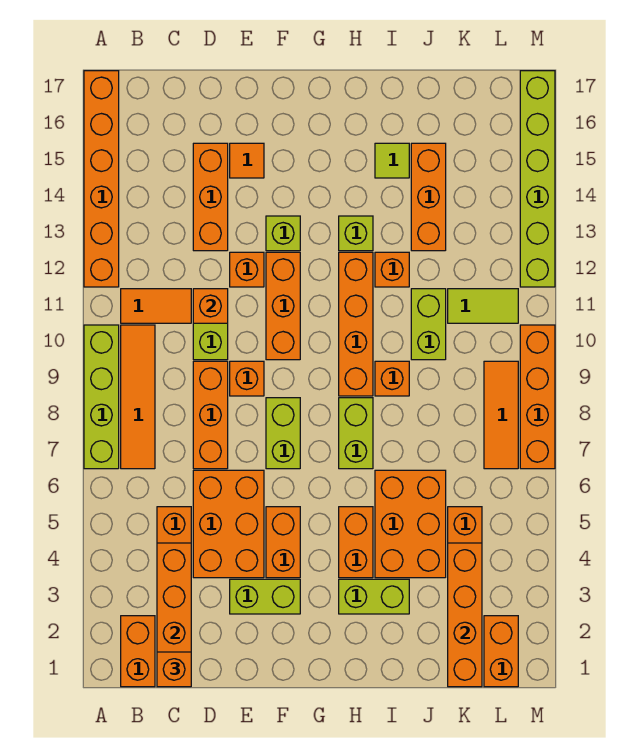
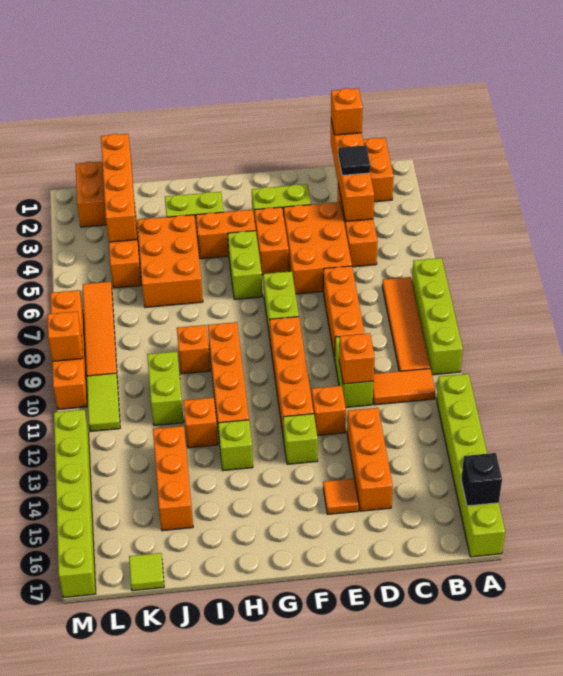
orange 1x6 brick [84,71,119,287] -> lime 1x6 brick [437,374,505,557]
none -> black 1x1 brick [461,453,502,506]
none -> black 1x1 tile [338,145,370,175]
orange 1x1 brick [230,361,264,396] -> orange 1x1 brick moved to [47,312,83,361]
orange 1x3 brick [266,252,300,360] -> orange 1x4 brick [270,317,314,438]
orange 1x2 brick [339,507,373,578] -> orange 1x2 brick turned to [196,210,256,259]
lime 1x2 brick [339,398,373,469] -> lime 1x2 brick moved to [228,231,262,299]
lime 1x1 tile [375,143,409,178] -> lime 1x1 tile moved to [129,553,164,591]
lime 1x2 tile [448,289,518,323] -> lime 1x2 tile turned to [87,373,120,432]
orange 1x3 tile [484,361,518,469] -> orange 1x4 tile [83,282,117,376]

